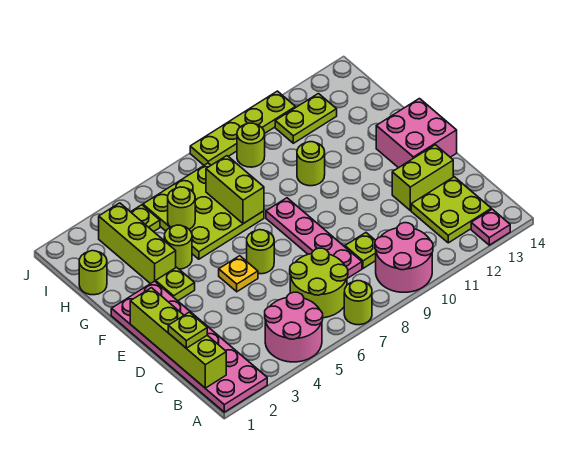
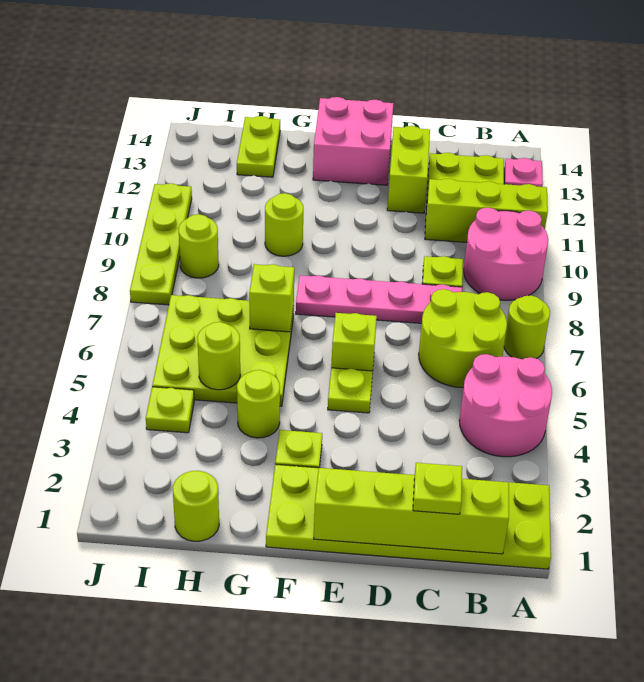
pink 2x6 plate [111,281,267,412] -> lime 2x6 plate [266,464,551,569]
yellow 1x1 plate [219,256,258,292] -> lime 1x1 plate [328,368,373,413]
lime 1x1 round brick [247,230,274,274] -> lime 1x1 brick [331,313,377,374]
lime 1x3 brick [99,203,176,284] -> lime 1x3 brick moved to [425,178,548,242]
lime 1x2 brick [206,156,264,224] -> lime 1x1 brick [249,264,294,332]
lime 1x2 plate [275,94,337,143] -> lime 1x2 plate moved to [237,116,280,177]

